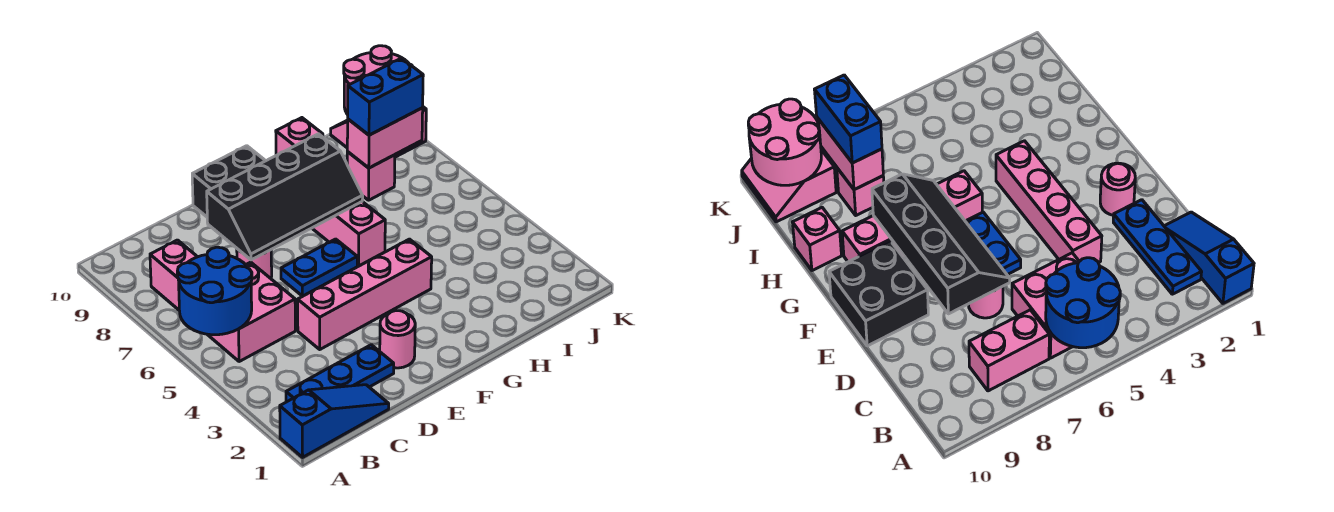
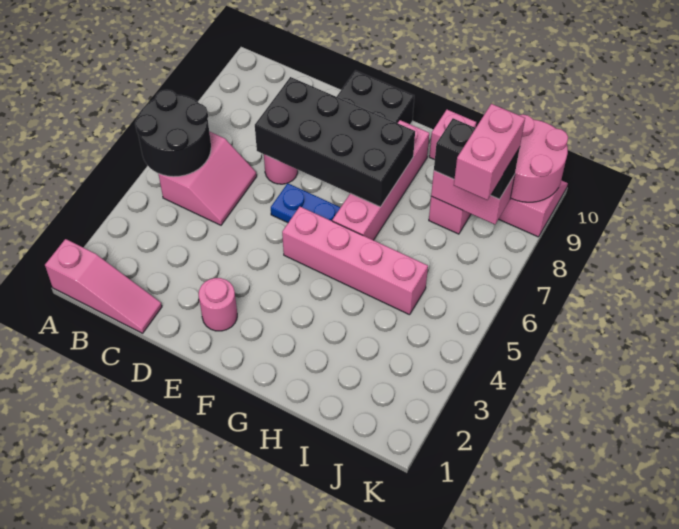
blue 1x3 slope [280,385,389,457] -> pink 1x3 slope [45,239,162,333]
blue 2x2 round brick [177,247,252,335] -> black 2x2 round brick [135,90,211,177]
blue 1x3 plate [286,345,394,402] -> none
pink 2x2 brick [207,262,295,362] -> pink 2x2 slope [159,131,257,225]
pink 1x2 brick [150,240,197,310] -> pink 1x2 brick moved to [454,104,525,200]
pink 1x4 brick [298,239,432,349] -> pink 1x4 brick moved to [282,207,428,315]
black 2x4 slope [207,134,363,260] -> black 2x4 brick [255,77,415,207]
blue 1x2 brick [348,58,423,135] -> black 1x2 brick [434,118,520,199]

